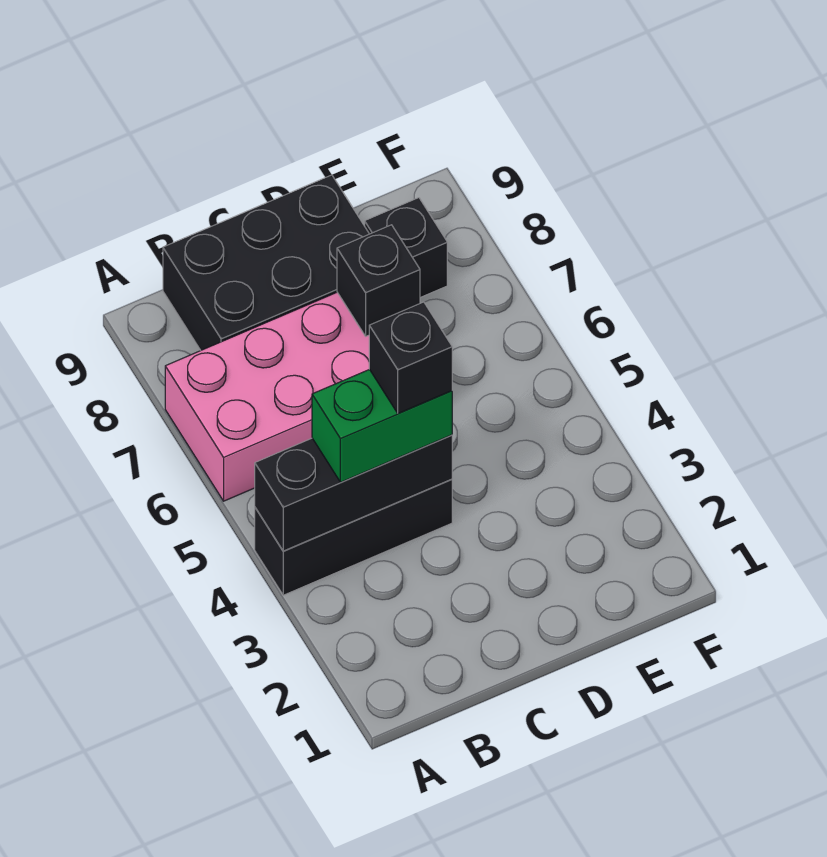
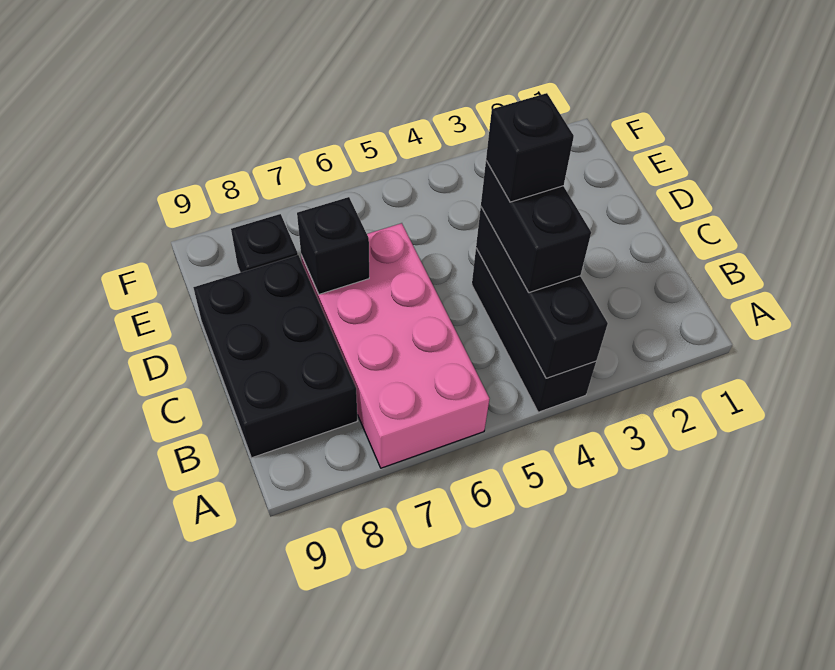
green 1x2 brick [312,369,452,482] -> black 1x2 brick [481,161,591,293]

